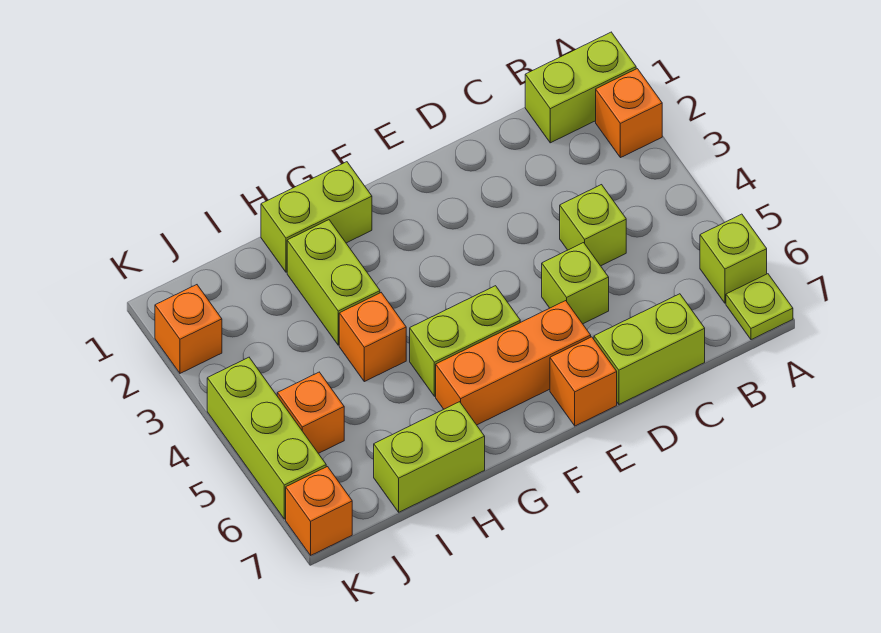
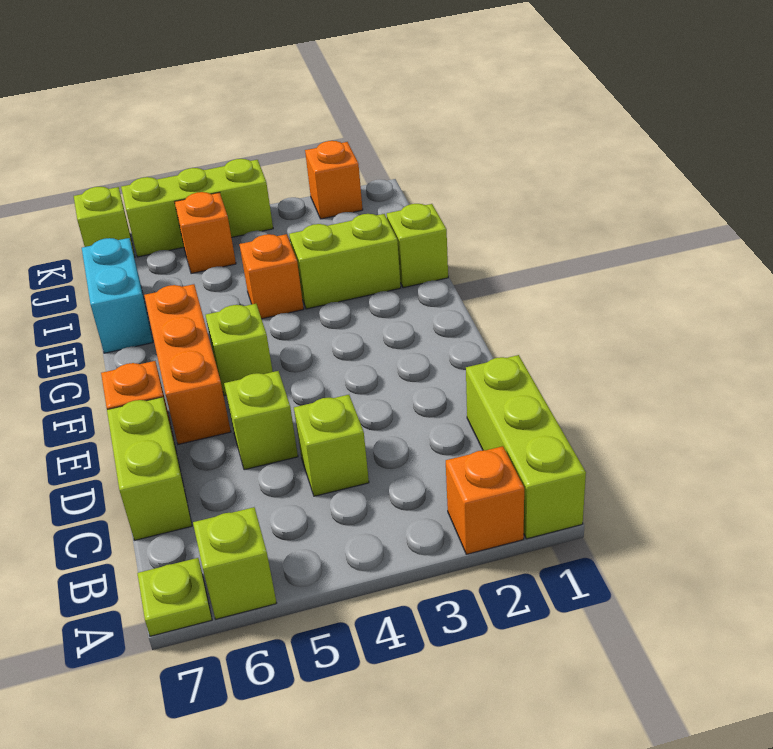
lime 1x2 brick [525,32,636,143] -> lime 1x3 brick [466,355,586,539]
lime 1x2 brick [410,286,520,396] -> lime 1x1 brick [206,304,273,396]
lime 1x2 brick [261,162,372,272] -> lime 1x1 brick [387,204,448,288]
lime 1x2 brick [374,402,485,512] -> cyan 1x2 brick [82,238,153,353]
orange 1x1 brick [286,467,352,555] -> lime 1x1 brick [74,187,135,258]

